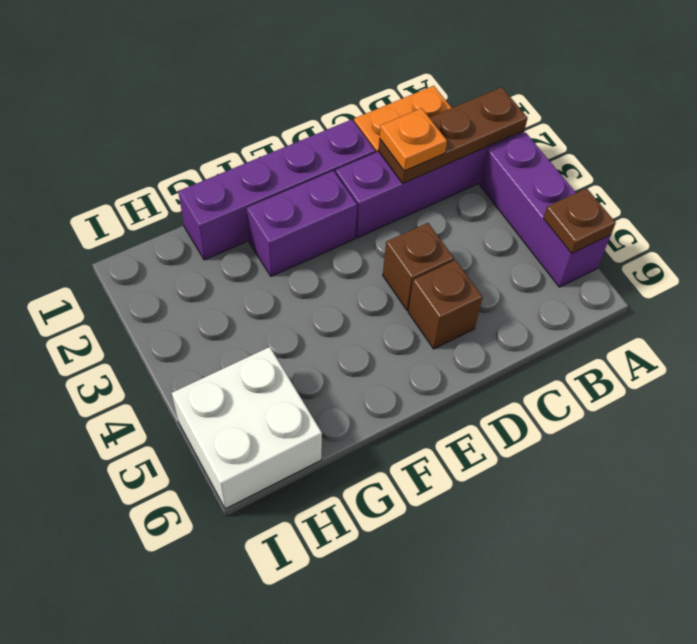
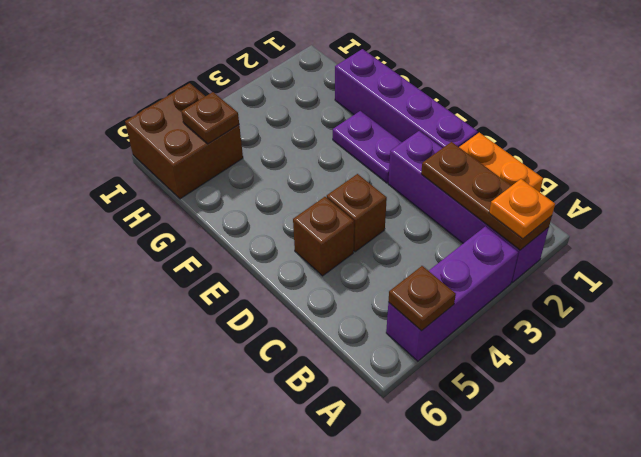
orange 1x1 plate [380,108,447,171] -> orange 1x1 plate moved to [489,179,555,239]
purple 1x2 brick [247,171,357,276] -> purple 1x2 plate [333,111,402,183]
white 2x2 brick [172,347,322,509] -> brown 2x2 brick [125,83,243,199]
none -> brown 1x1 plate [181,92,239,144]

